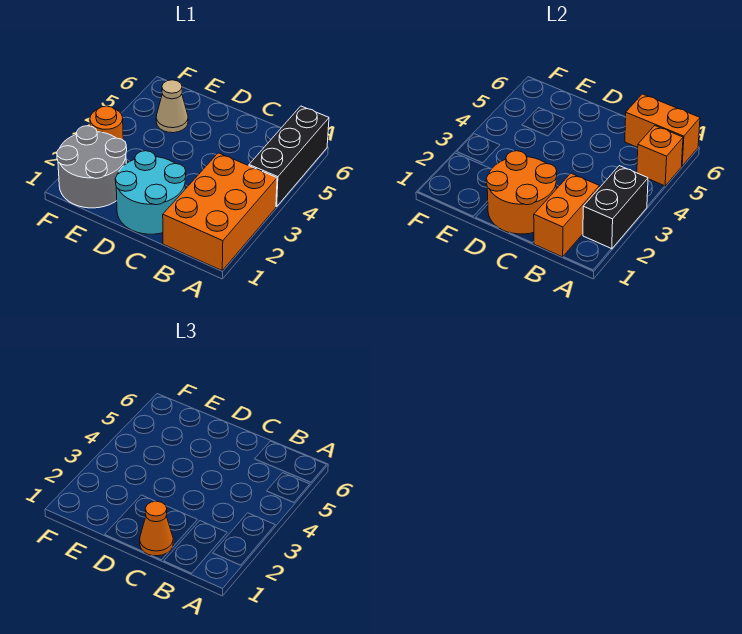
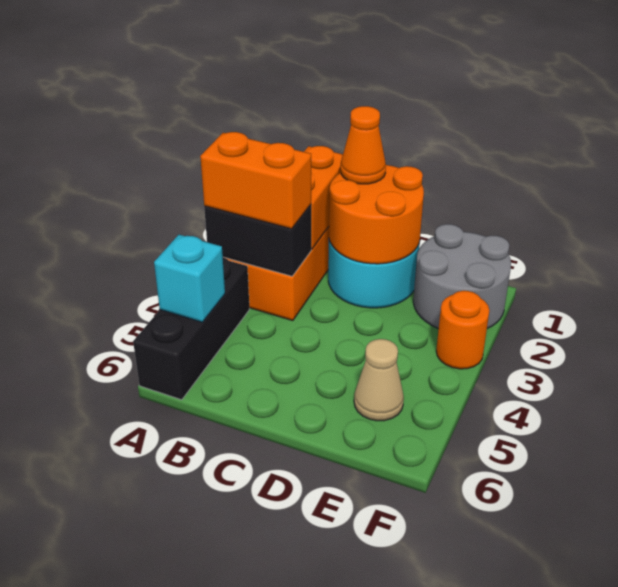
black 1x2 brick [583,166,648,249] -> black 1x2 brick turned to [204,205,311,276]
orange 1x1 brick [637,126,683,186] -> cyan 1x1 brick [154,235,225,322]
orange 1x2 brick [625,94,700,166] -> orange 1x2 brick moved to [200,132,311,229]

